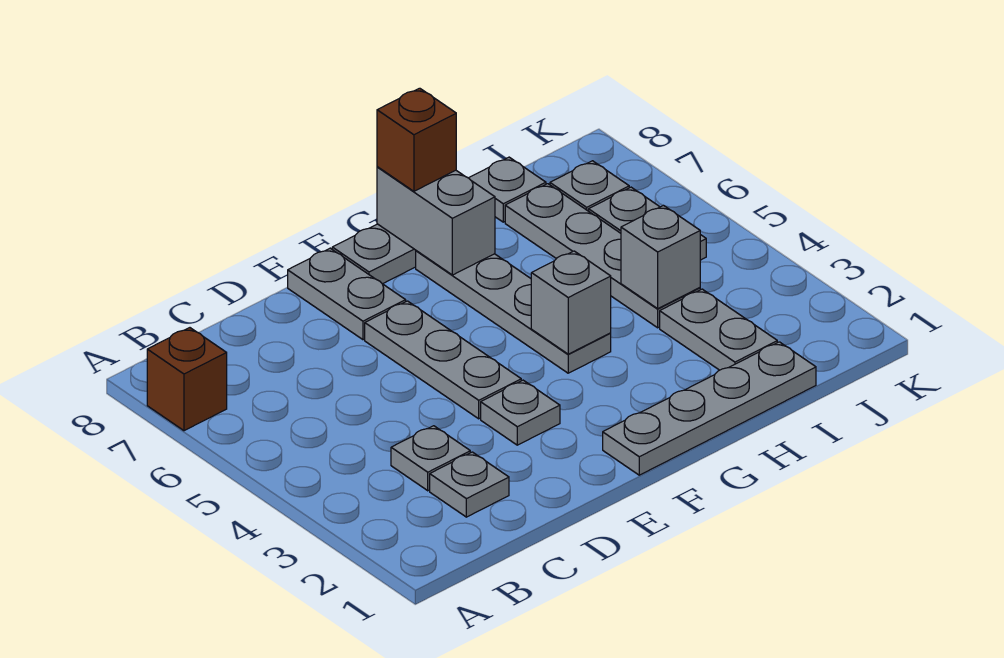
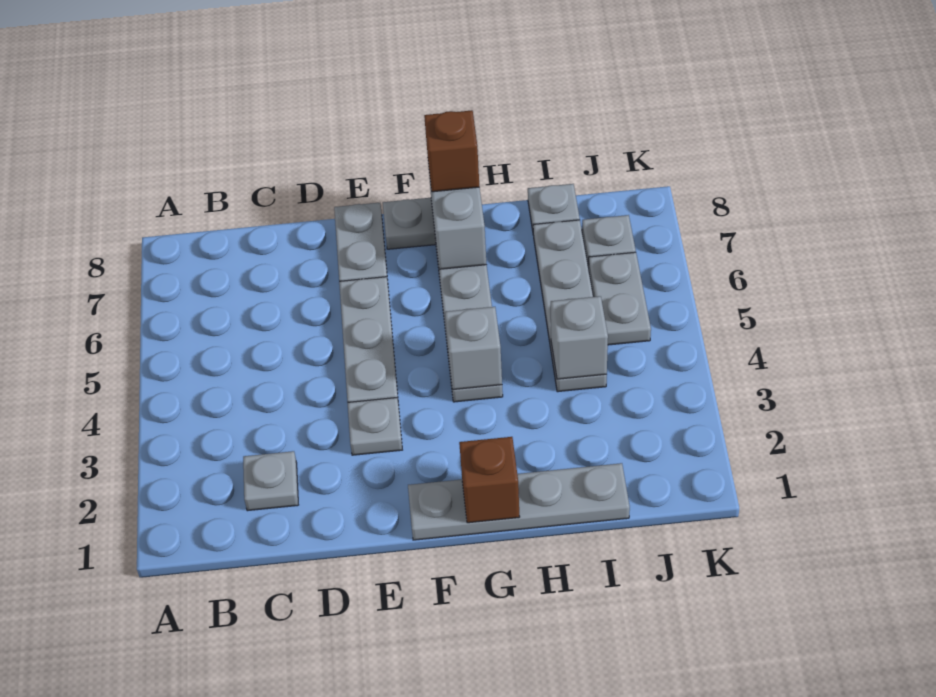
brown 1x1 brick [147,328,227,431] -> brown 1x1 brick moved to [459,437,520,523]
grey 1x1 plate [391,426,470,491] -> none
grey 1x2 plate [660,289,777,370] -> none

